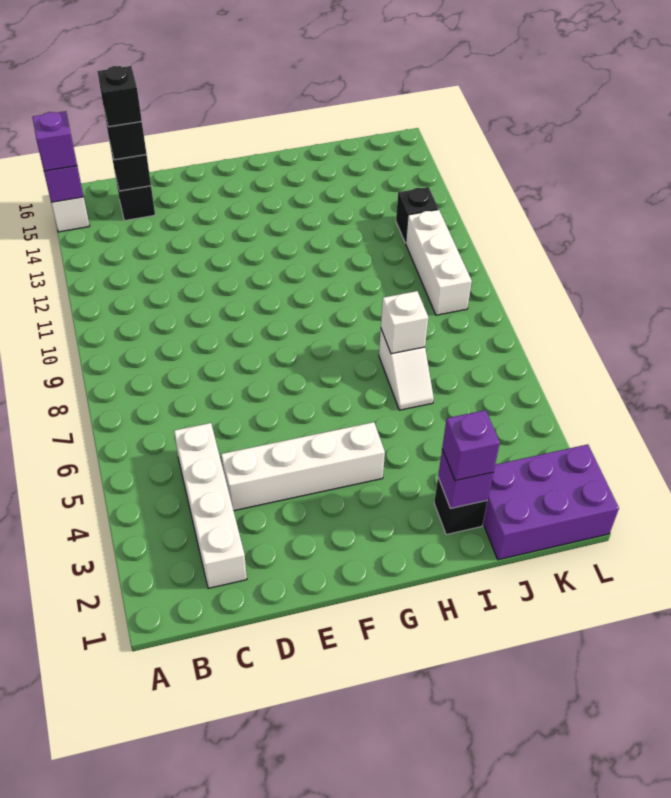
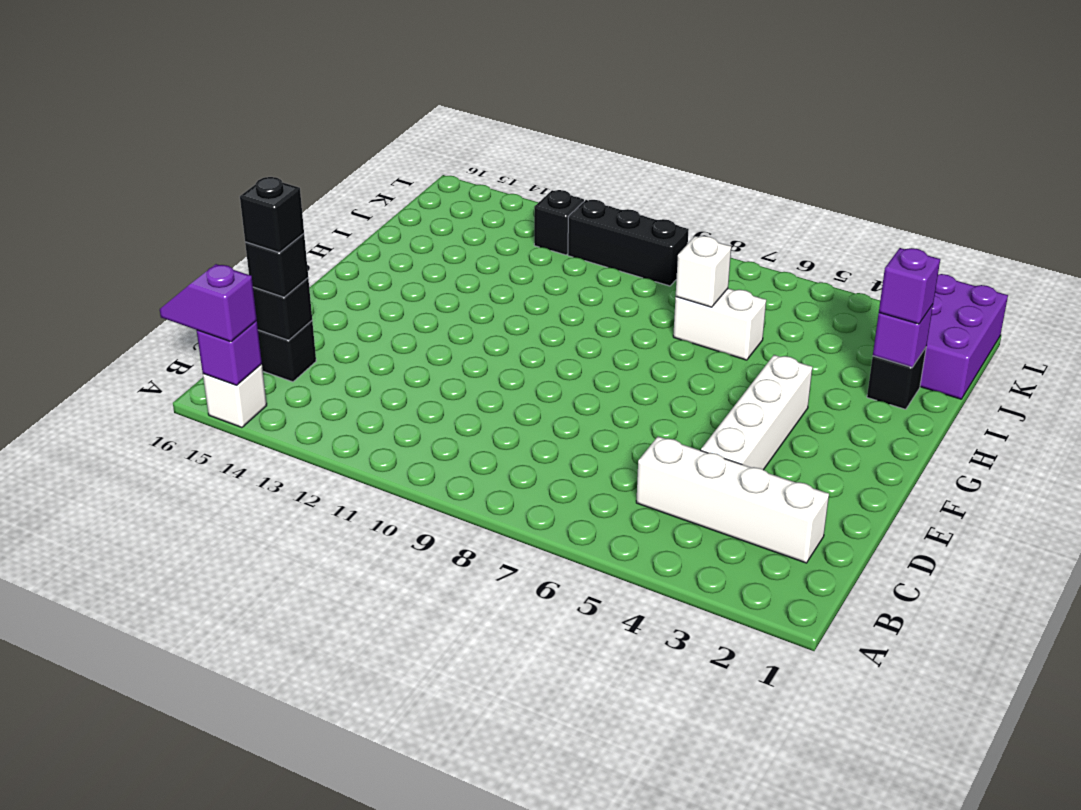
white 1x2 slope [379,330,434,410] -> white 1x2 brick [673,288,766,360]
white 1x3 brick [406,209,472,315] -> black 1x3 brick [568,200,689,286]

